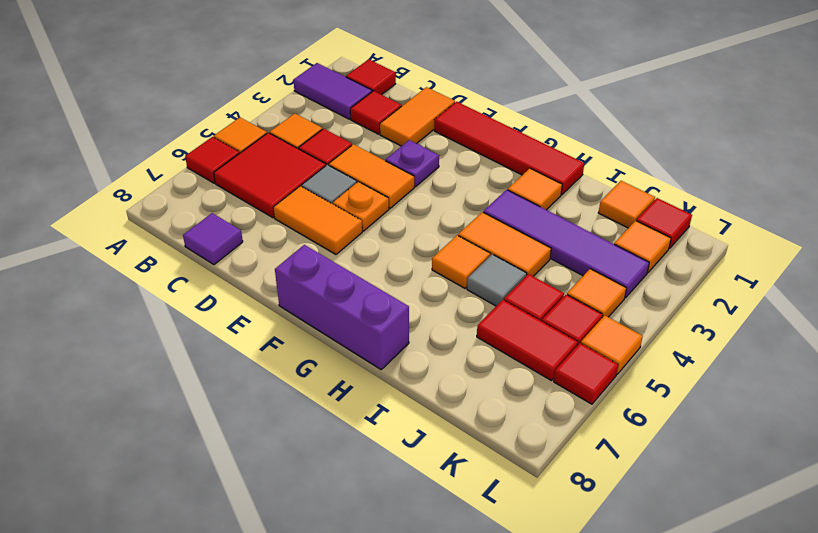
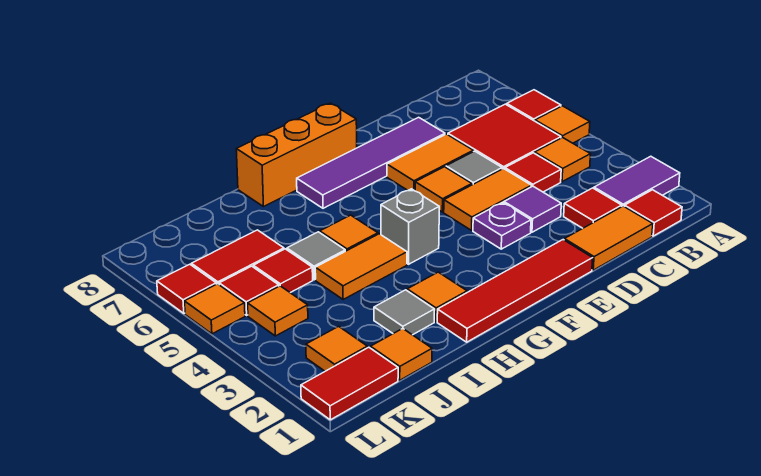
purple 1x1 tile [183,213,243,265] -> purple 1x1 tile moved to [504,186,561,232]
orange 1x2 tile [380,87,455,146] -> orange 1x2 tile turned to [564,206,653,270]
orange 1x1 plate [333,182,389,231] -> orange 1x1 tile [415,167,472,212]
purple 1x3 brick [275,245,409,369] -> orange 1x3 brick [236,103,357,207]
none -> grey 1x1 brick [381,189,439,264]
purple 1x4 tile [483,190,649,298] -> purple 1x4 tile moved to [297,117,445,208]
none -> grey 1x1 tile [374,290,435,335]
red 1x1 tile [636,198,692,249] -> red 1x2 tile [301,347,398,420]

